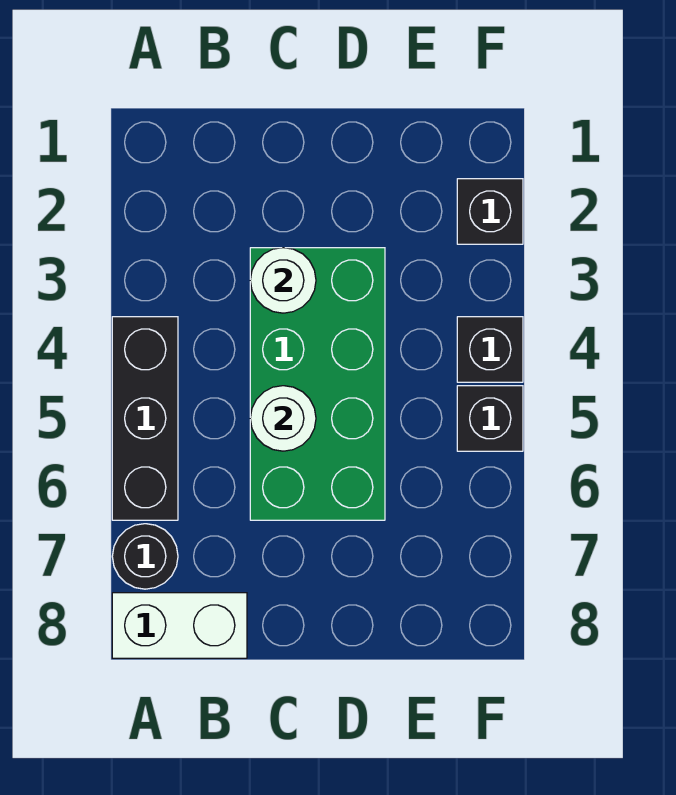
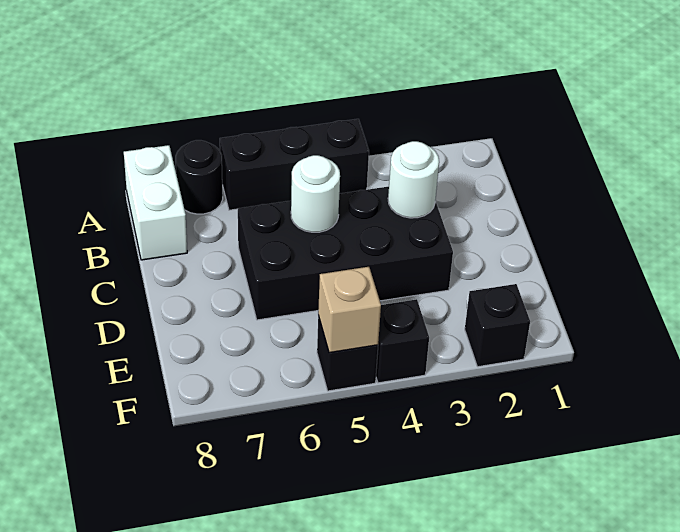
green 2x4 brick [250,248,385,520] -> black 2x4 brick [238,187,453,320]
none -> tan 1x1 brick [318,267,381,353]

